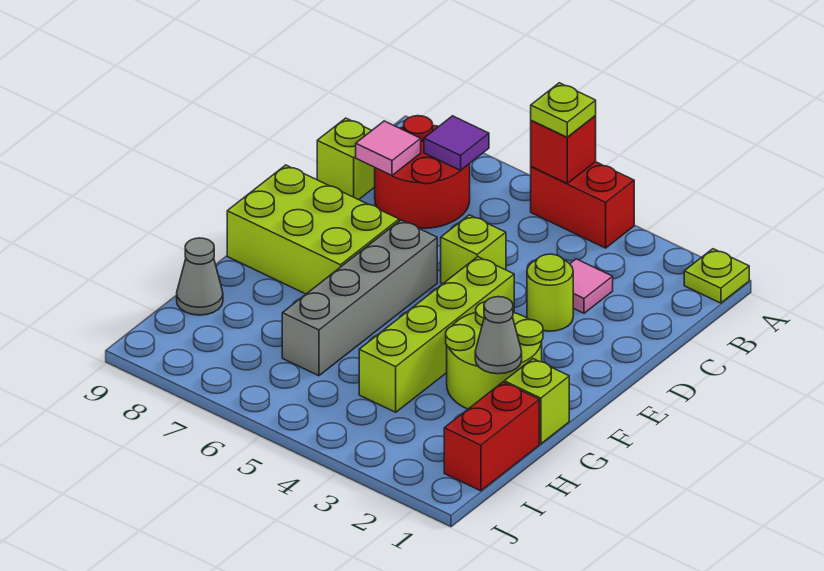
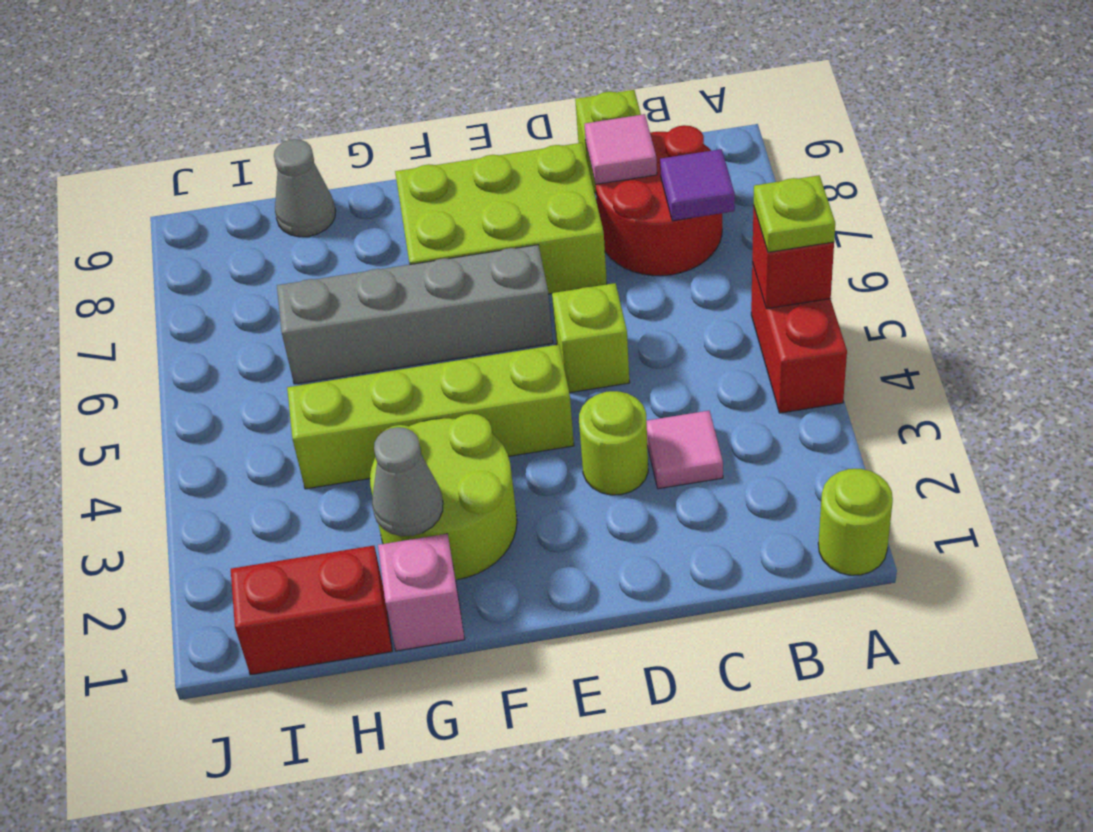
lime 1x1 plate [684,249,749,303] -> lime 1x1 round brick [818,469,893,575]
lime 2x3 brick [227,165,399,294] -> lime 2x3 brick turned to [395,143,607,294]
lime 1x1 brick [504,359,569,444] -> pink 1x1 brick [378,534,465,651]

